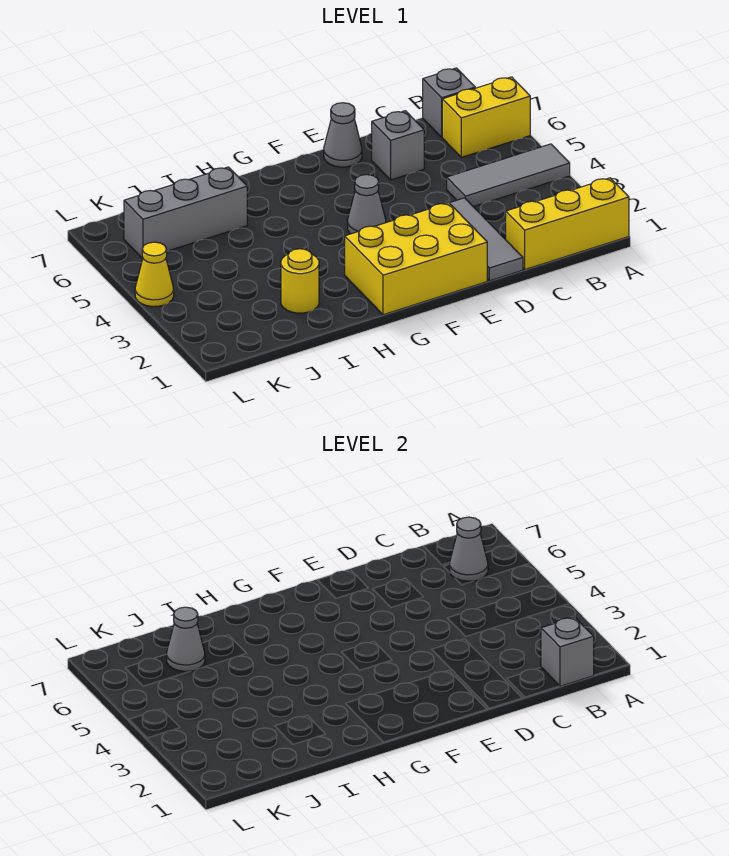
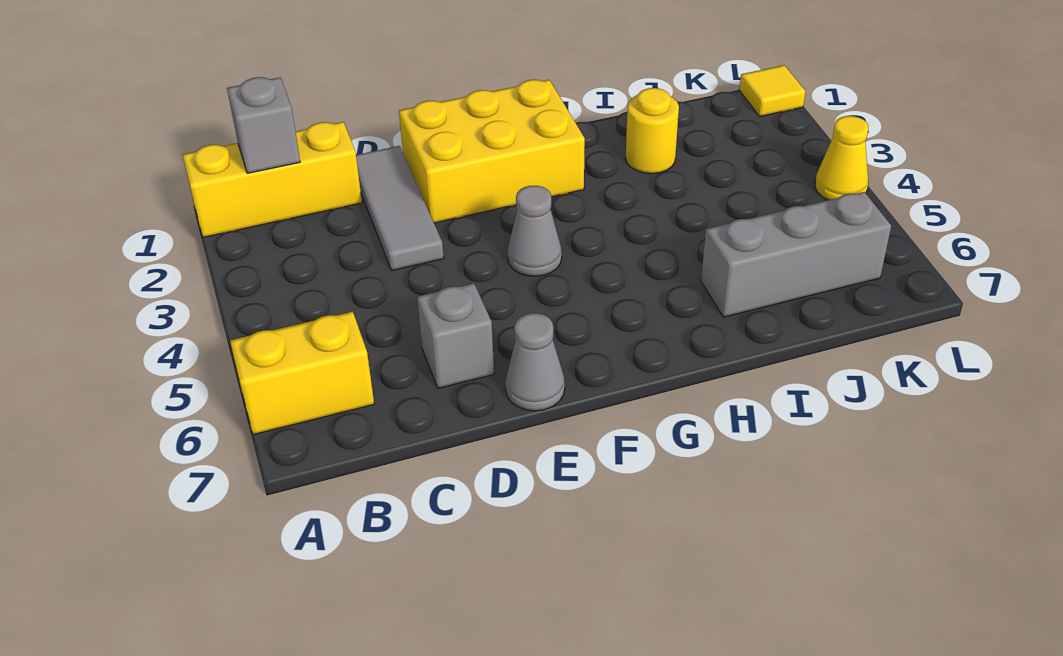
grey 1x3 tile [447,144,570,207] -> none
grey 1x1 cone [450,517,488,581] -> none
grey 1x1 brick [423,68,475,137] -> none
grey 1x1 cone [167,607,205,671] -> none
none -> yellow 1x1 tile [739,65,805,117]

